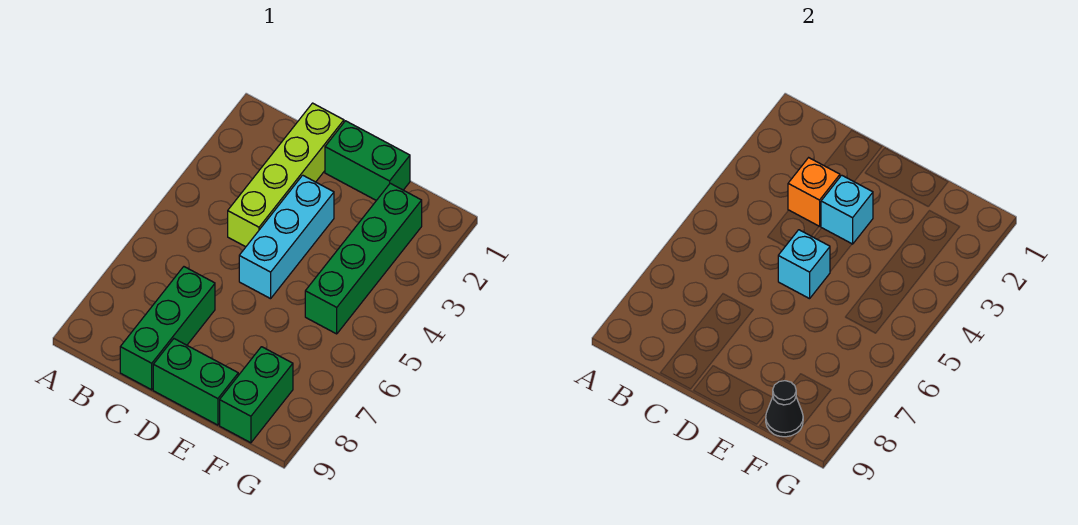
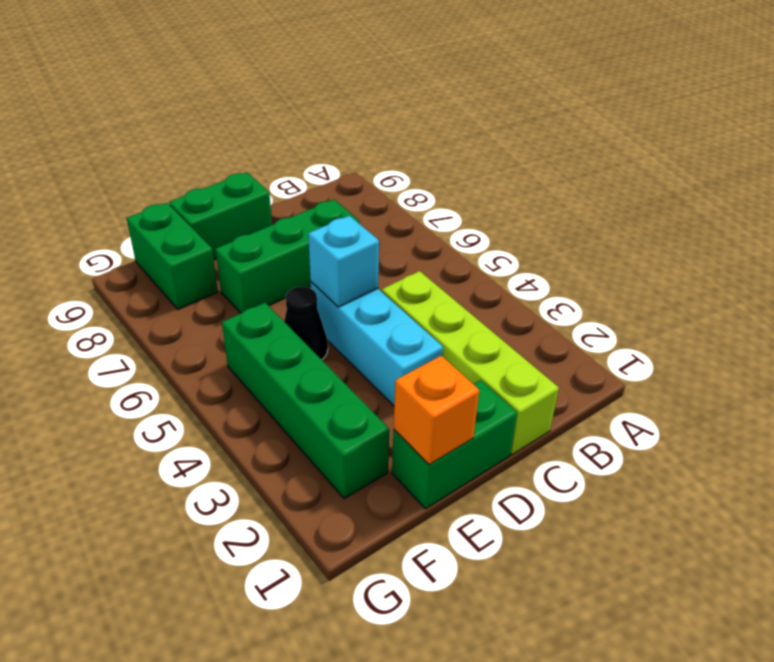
orange 1x1 brick [788,158,840,227] -> orange 1x1 brick moved to [394,356,479,465]
green 1x3 brick [120,267,215,390] -> green 1x3 brick turned to [215,200,360,313]
cyan 1x1 brick [821,175,873,244] -> none
black 1x1 cone [766,381,803,437] -> black 1x1 cone moved to [284,287,328,360]

